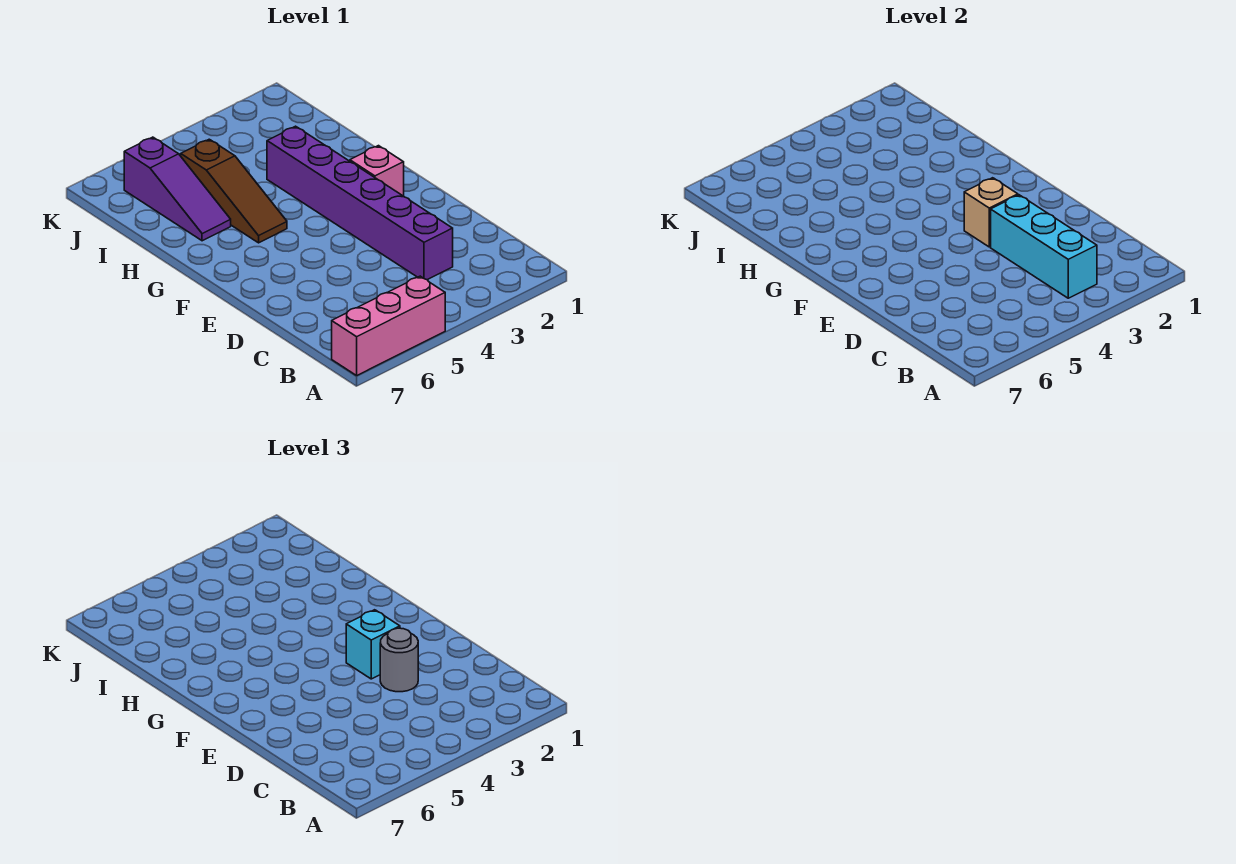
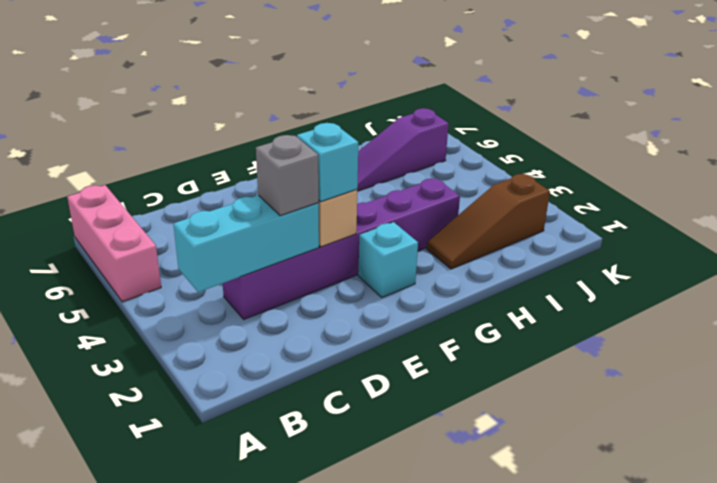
grey 1x1 round brick [380,628,418,692] -> grey 1x1 brick [256,135,319,216]
pink 1x1 brick [350,146,404,196] -> cyan 1x1 brick [358,222,418,297]
brown 1x3 slope [181,139,287,243] -> brown 1x3 slope moved to [427,174,550,269]

